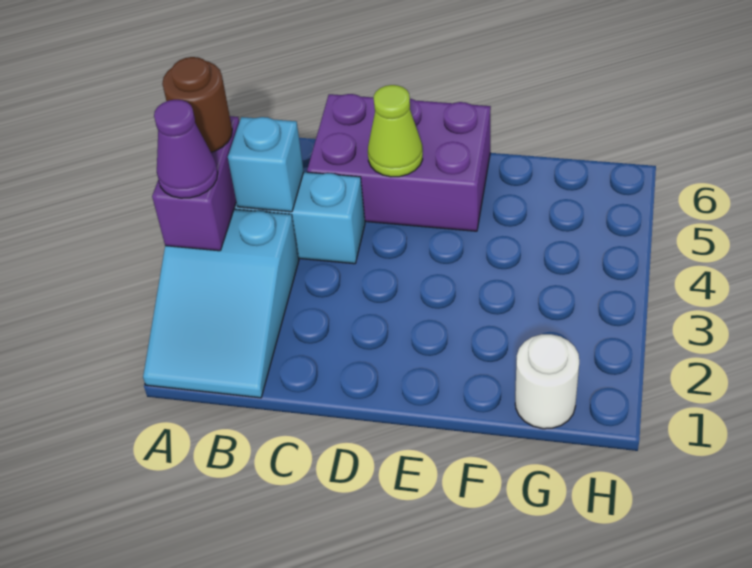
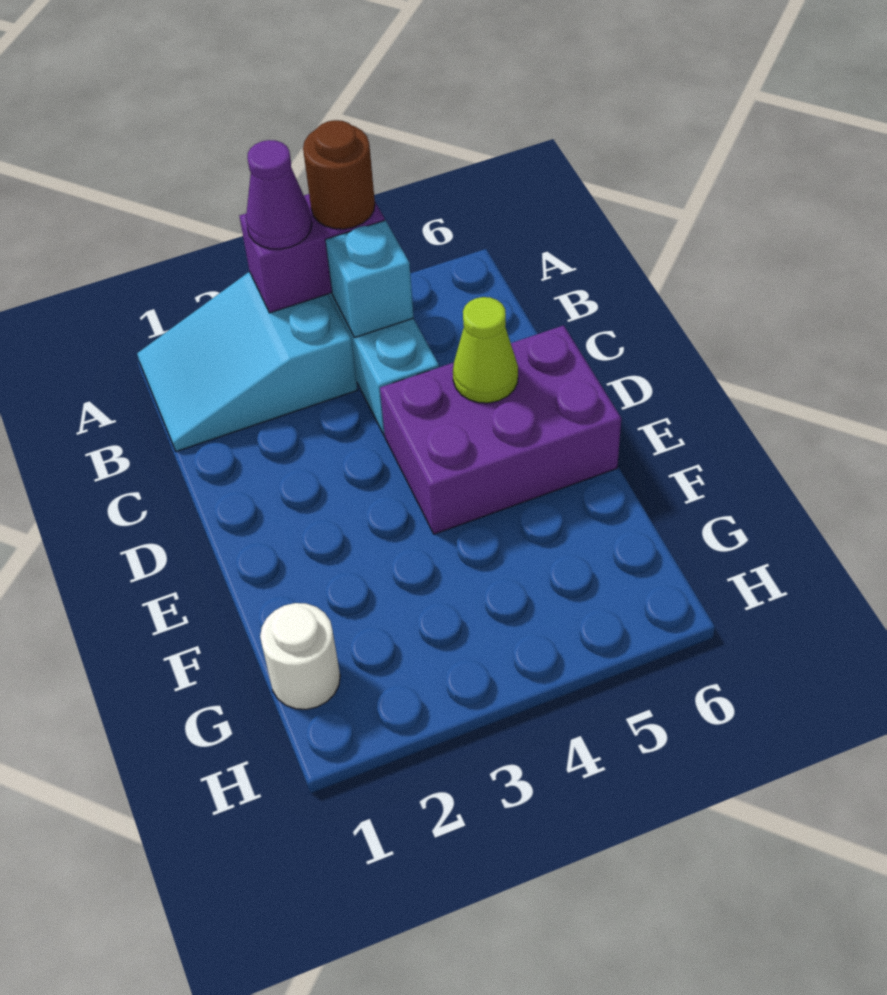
purple 2x3 brick [307,94,491,231] -> purple 2x3 brick turned to [380,325,621,534]

